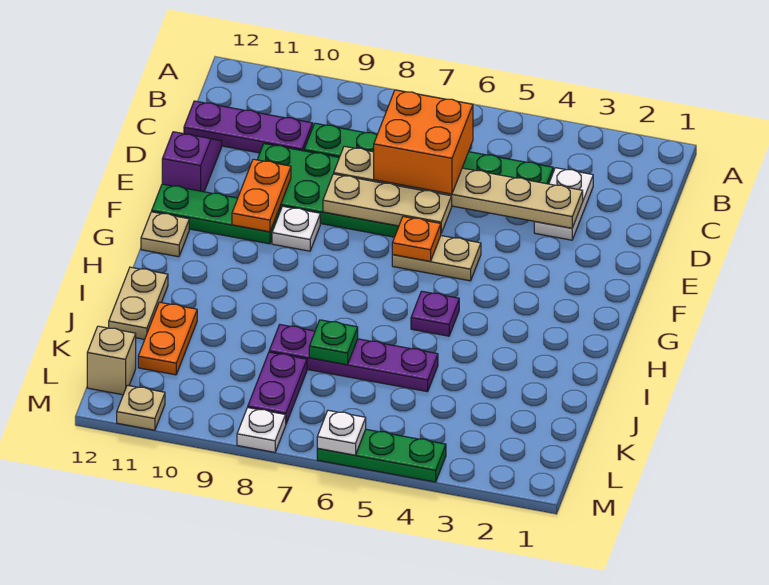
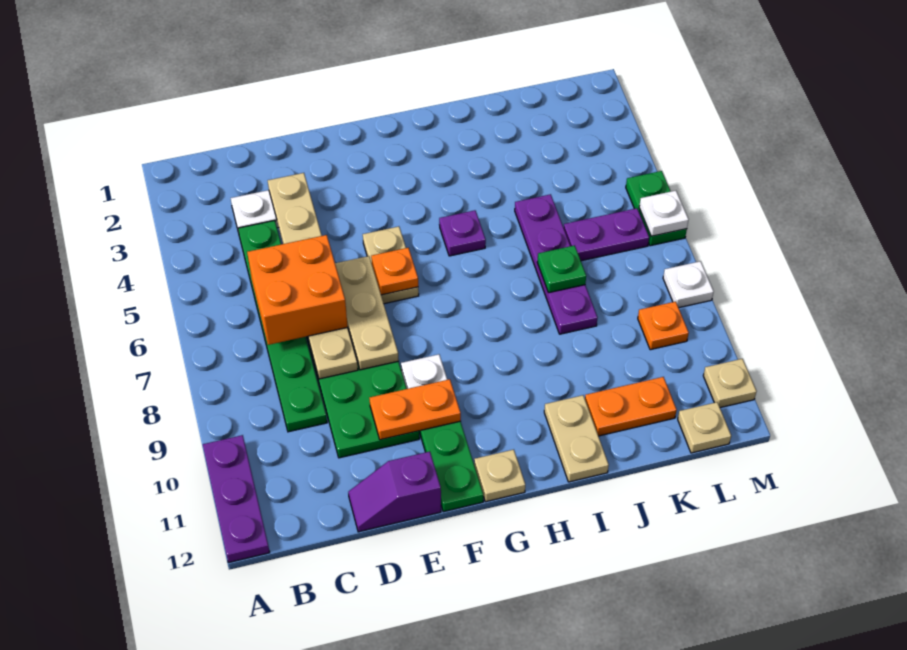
purple 1x3 plate [184,101,313,153] -> purple 1x3 plate moved to [203,435,270,563]
tan 1x2 plate [109,267,168,339] -> tan 1x2 plate turned to [544,395,609,482]
purple 1x2 plate [248,352,307,424] -> purple 1x2 plate moved to [564,208,649,261]
none -> orange 1x1 plate [638,302,689,350]
tan 1x1 brick [87,326,136,395] -> tan 1x1 plate [678,402,731,453]
green 1x3 plate [317,429,446,482] -> green 1x2 plate [626,171,687,246]

